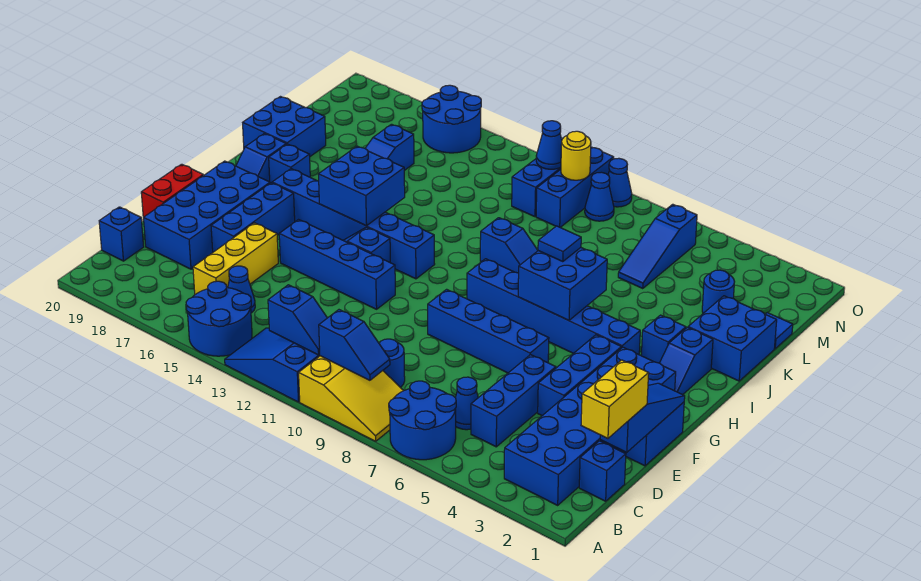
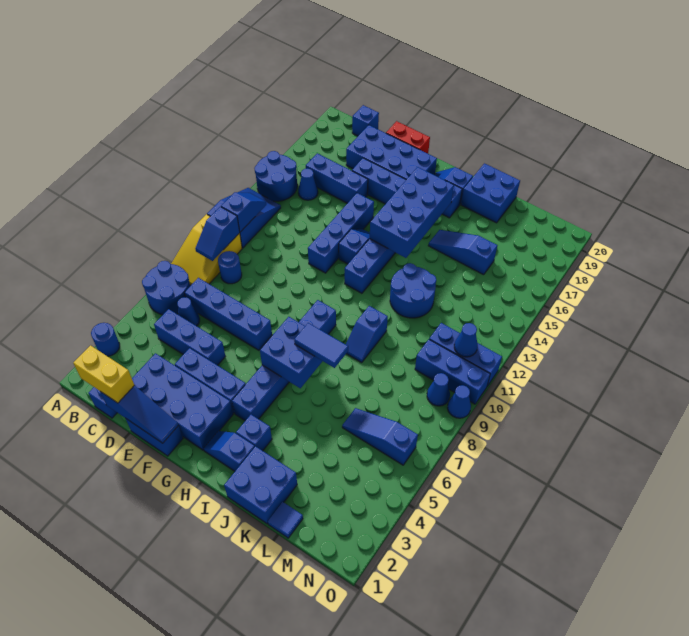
blue 2x6 brick [504,347,676,505] -> blue 2x4 brick [132,353,233,450]
blue 1x2 slope [268,285,327,355] -> blue 1x2 slope turned to [221,192,266,232]
yellow 1x3 brick [193,223,278,294] -> blue 1x3 brick [306,153,368,203]
blue 1x4 brick [428,289,549,373] -> blue 1x4 brick turned to [184,278,272,350]
blue 2x2 brick [318,146,405,226] -> blue 2x4 brick [370,167,454,258]
blue 1x1 tile [538,226,581,262] -> blue 1x2 tile [294,323,348,368]
blue 1x1 round brick [702,270,735,313] -> blue 1x1 round brick moved to [91,323,120,356]
yellow 1x1 round brick [561,131,591,180] -> none
blue 2x2 round brick [422,85,481,153] -> blue 2x2 round brick moved to [390,263,436,318]

